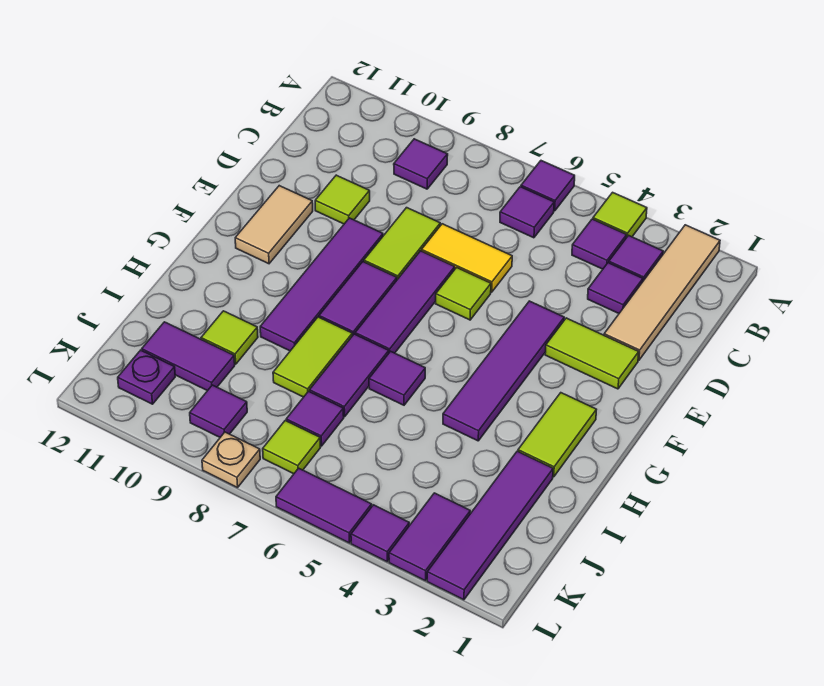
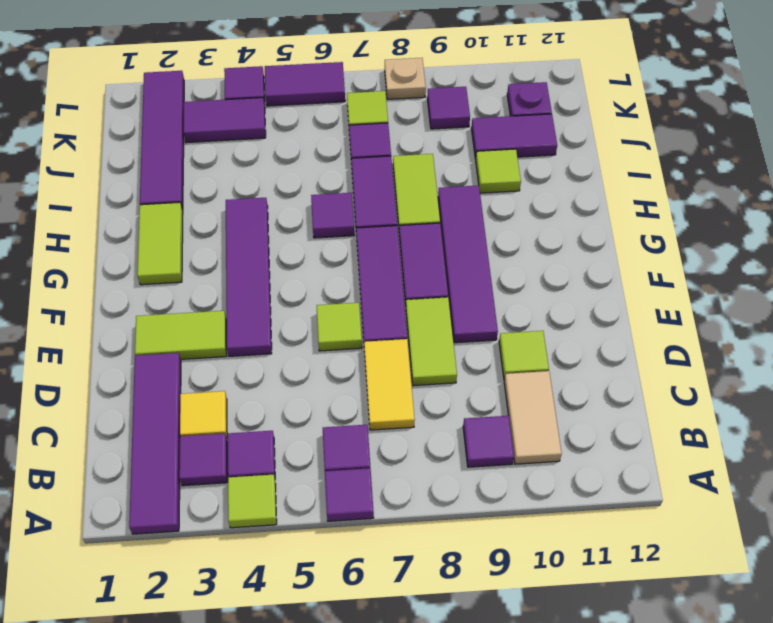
tan 1x4 tile [604,225,720,360] -> purple 1x4 tile [129,353,181,534]
purple 1x1 tile [588,263,643,313] -> yellow 1x1 tile [180,391,227,438]
yellow 1x2 tile [422,224,512,292] -> yellow 1x2 tile turned to [364,339,415,430]
tan 1x2 tile [235,186,313,264] -> tan 1x2 tile moved to [504,371,562,464]
purple 1x2 tile [389,493,470,581] -> purple 1x2 tile turned to [183,98,266,143]

